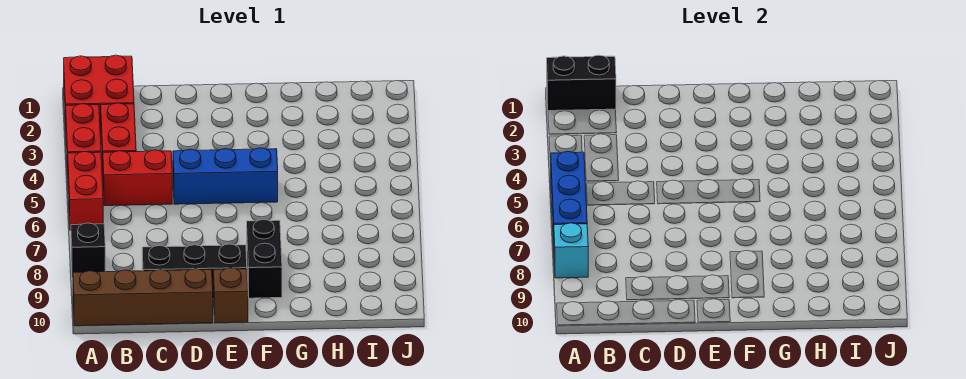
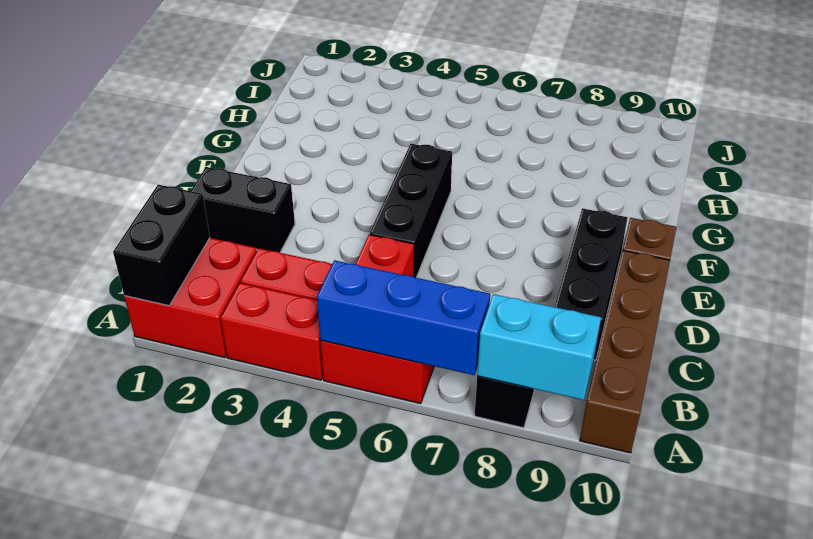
cyan 1x1 brick [554,223,588,278] -> cyan 1x2 brick [477,294,601,400]
blue 1x3 brick [173,148,278,204] -> black 1x3 brick [370,144,452,278]
black 1x2 brick [247,220,282,298] -> black 1x2 brick moved to [191,167,295,252]

